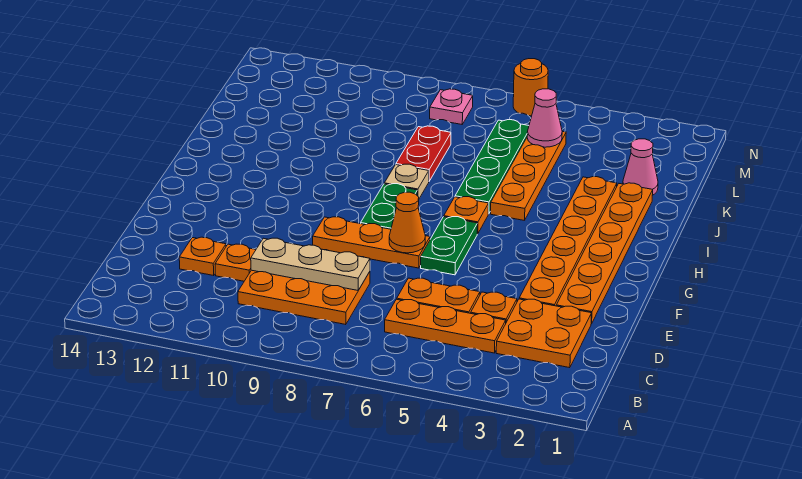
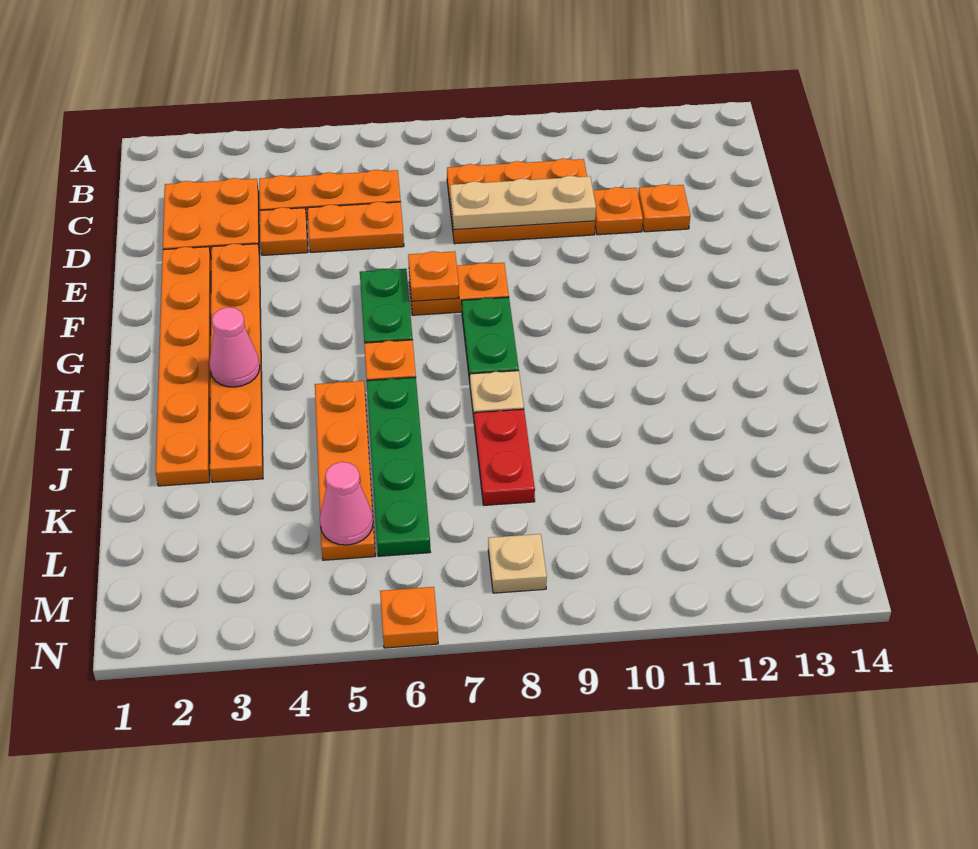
orange 1x3 plate [313,217,430,268] -> orange 1x2 plate [409,263,509,315]
orange 1x1 cone [389,192,425,253] -> orange 1x1 plate [408,251,459,301]
pink 1x1 cone [623,139,658,195] -> pink 1x1 cone moved to [209,307,260,387]
pink 1x1 plate [430,89,473,124] -> tan 1x1 plate [488,534,547,593]
orange 1x1 round brick [513,59,548,116] -> orange 1x1 plate [380,587,438,648]

